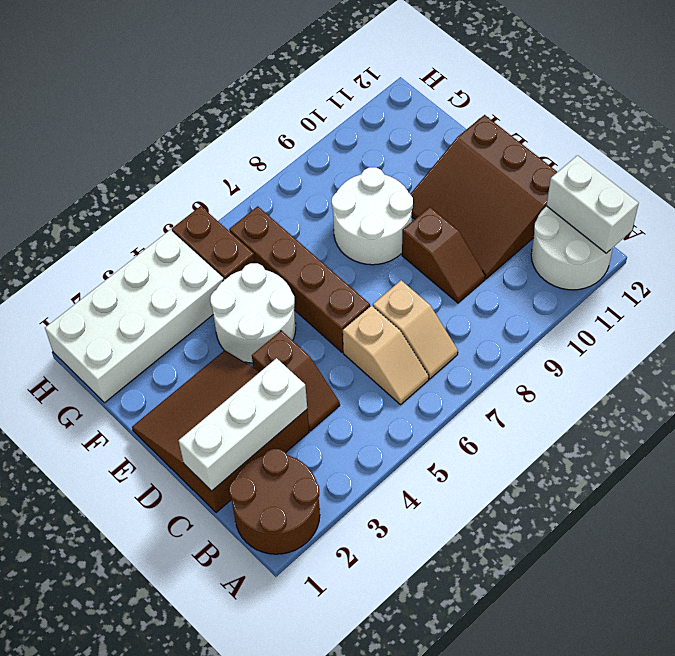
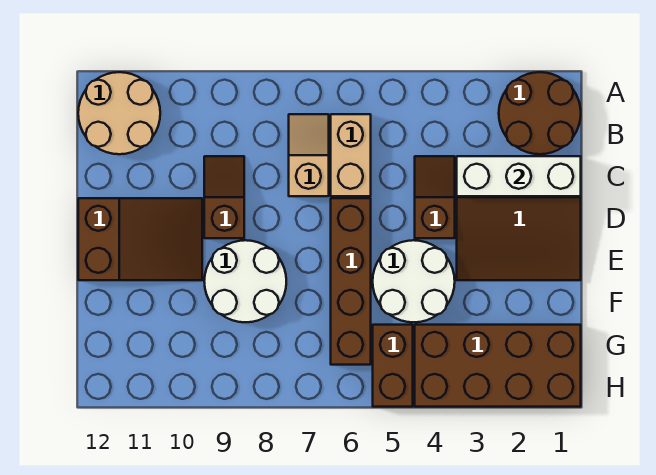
white 2x2 round brick [531,206,613,290] -> tan 2x2 round brick [78,72,160,154]
white 1x2 brick [546,155,639,253] -> none
tan 1x2 slope [343,305,429,405] -> tan 1x2 brick [331,114,371,196]
brown 3x3 slope [410,115,557,279] -> brown 2x3 slope [78,198,202,280]
white 2x4 brick [45,230,224,403] -> brown 2x4 brick [415,325,581,407]

